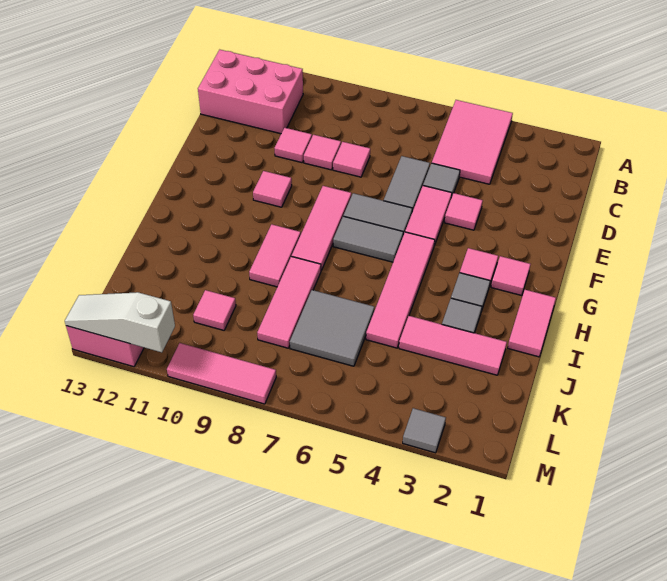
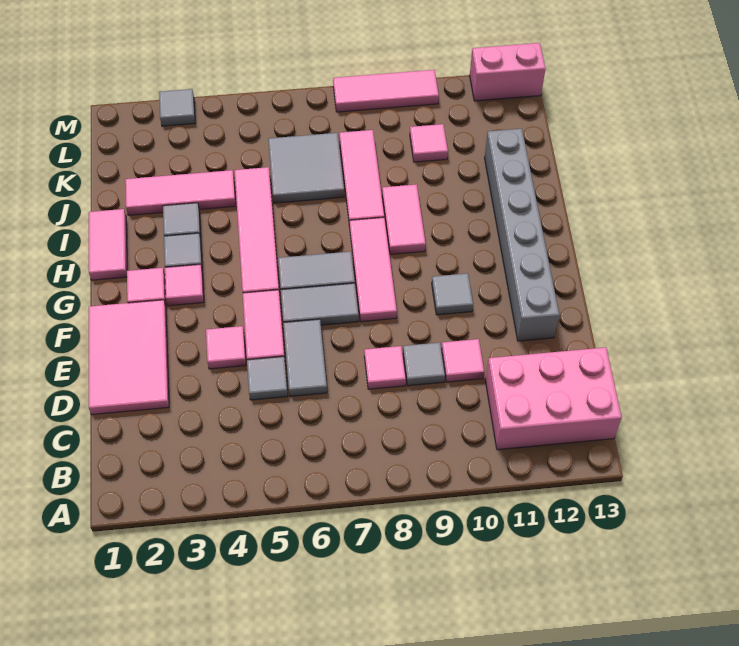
pink 2x3 tile [432,100,513,184] -> pink 2x3 tile moved to [89,300,169,415]
pink 1x1 tile [304,135,341,170] -> grey 1x1 tile [403,343,445,386]
none -> grey 1x6 brick [484,129,559,341]
pink 1x1 tile [253,171,292,207] -> grey 1x1 tile [432,273,473,315]
white 1x3 slope [65,292,175,352] -> none

